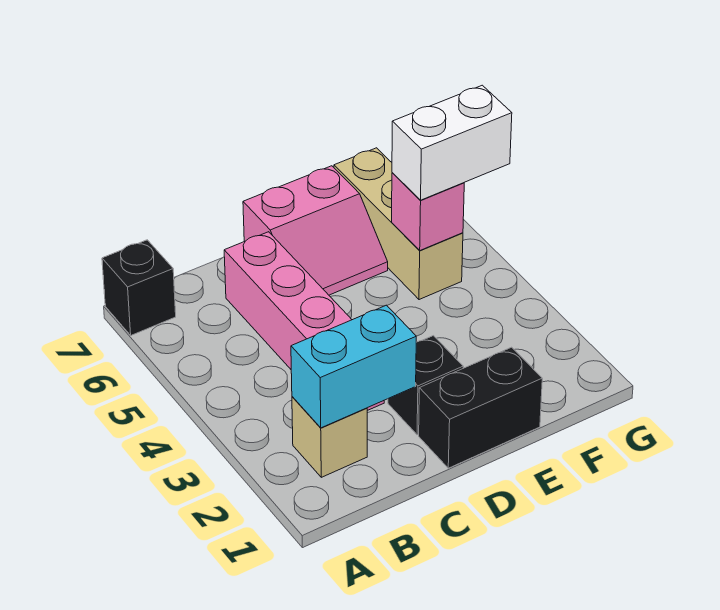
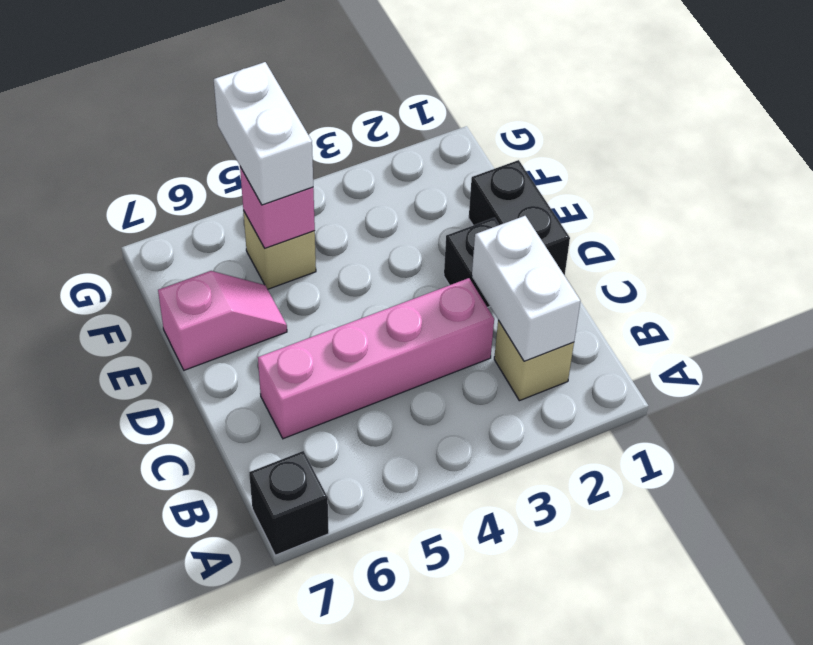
cyan 1x2 brick [291,305,416,428] -> white 1x2 brick [472,216,580,361]
pink 2x2 slope [243,166,388,295] -> pink 1x2 slope [158,271,287,370]
tan 1x3 brick [334,148,463,300] -> tan 1x1 brick [243,211,316,289]

